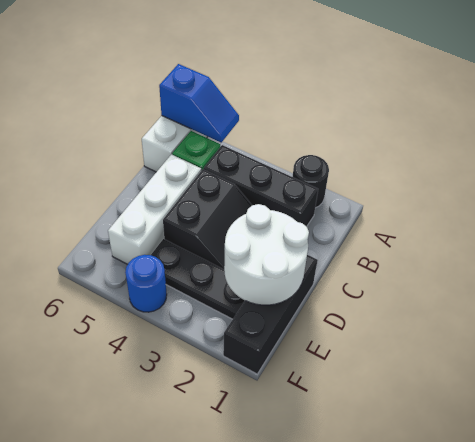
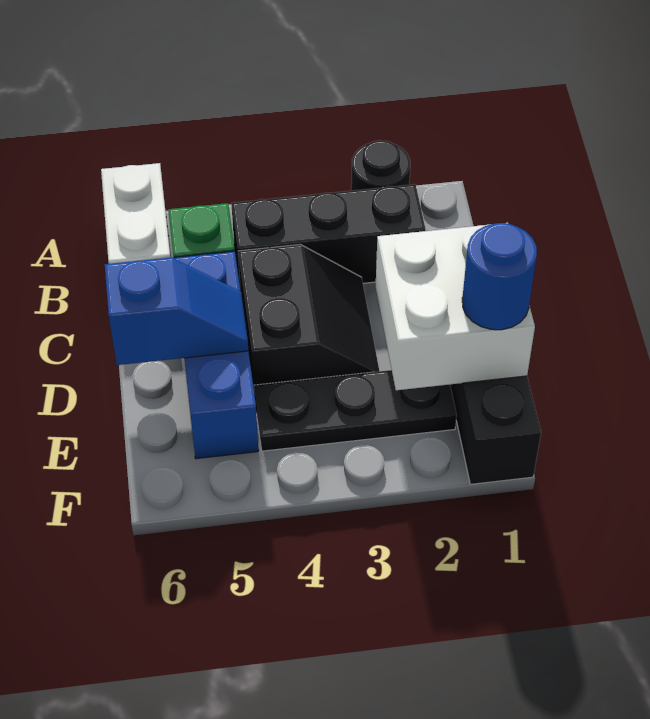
blue 1x2 slope [159,64,239,143] -> blue 1x2 slope moved to [105,257,248,365]
white 1x3 brick [108,154,201,264] -> blue 1x3 brick [174,251,258,459]
white 2x2 round brick [224,204,309,305] -> white 2x2 brick [376,224,535,390]
blue 1x1 round brick [125,255,167,312] -> blue 1x1 round brick moved to [462,223,537,330]

